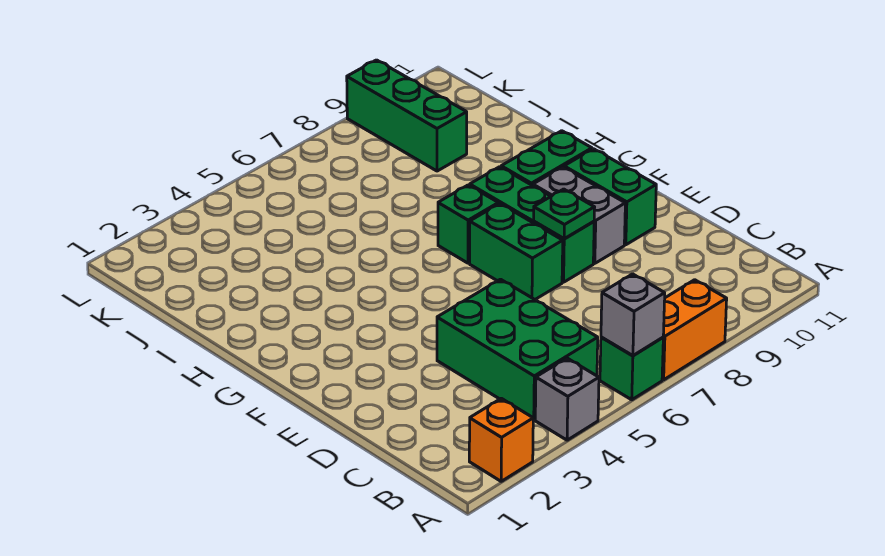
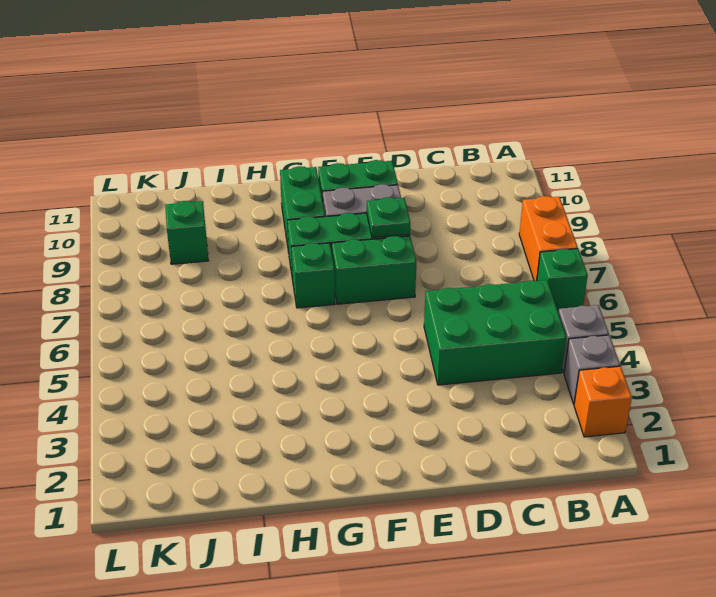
grey 1x1 brick [601,274,665,356] -> grey 1x1 brick moved to [564,335,620,404]
green 1x3 brick [347,60,467,171] -> green 1x1 brick [165,201,208,264]

